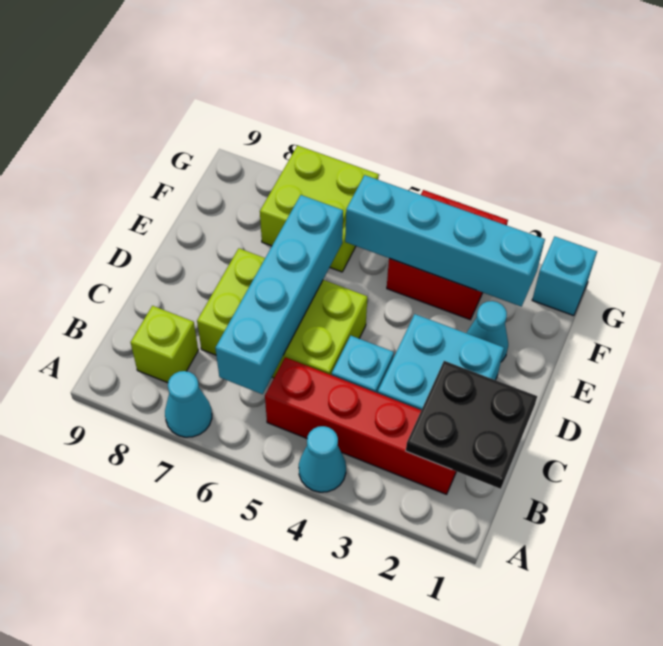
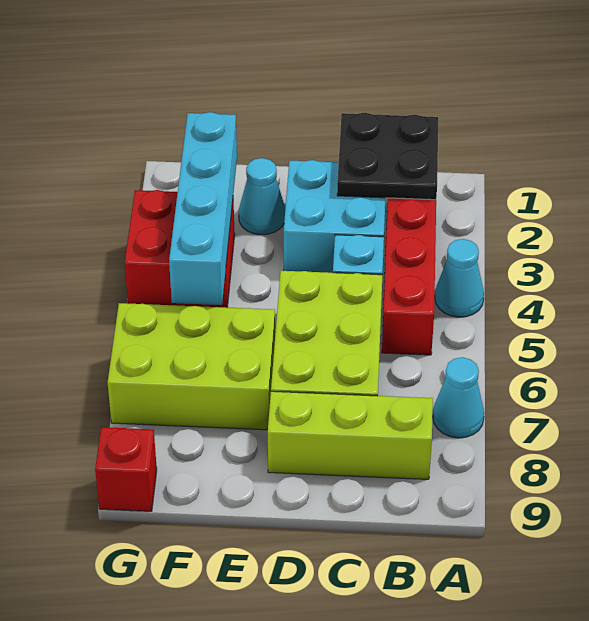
cyan 1x4 brick [215,195,343,394] -> none
lime 1x1 brick [131,306,198,383] -> lime 1x3 brick [268,391,433,479]
lime 2x2 brick [260,146,379,272] -> lime 2x3 brick [108,303,275,430]
cyan 1x1 brick [532,237,597,316] -> none
none -> red 1x1 brick [95,427,157,511]

